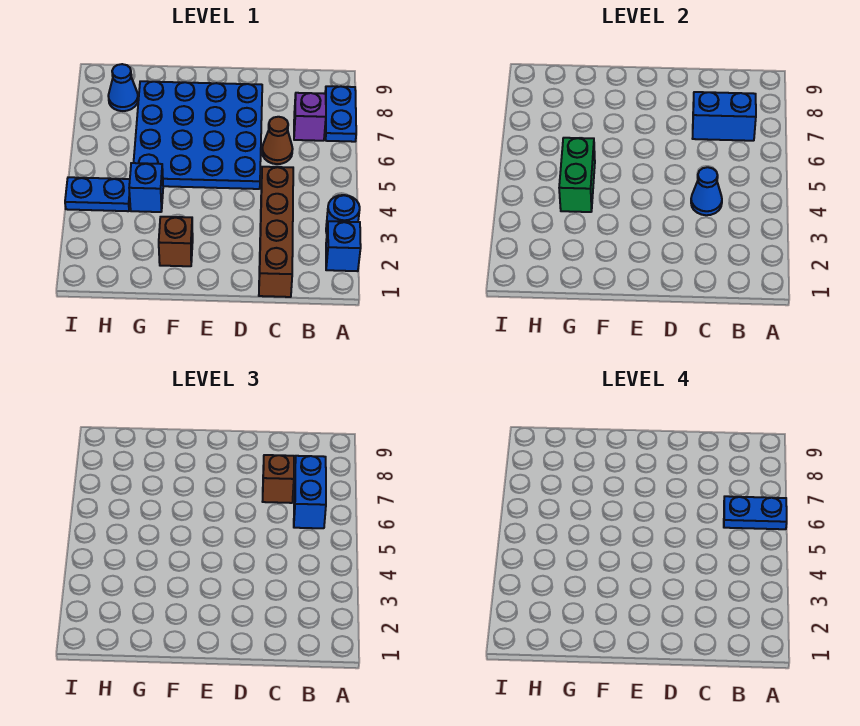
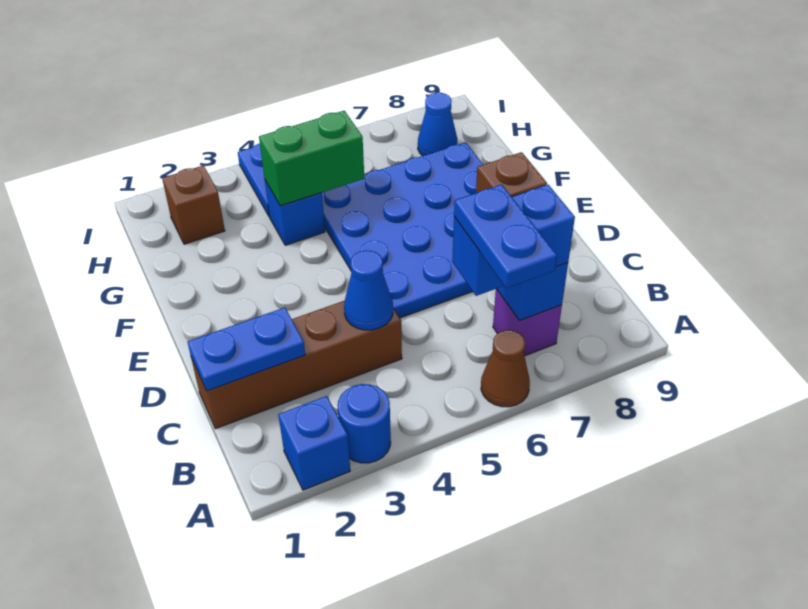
blue 1x2 plate [325,86,356,142] -> blue 1x2 plate moved to [188,308,305,391]
brown 1x1 cone [262,117,293,164] -> brown 1x1 cone moved to [481,330,530,407]
brown 1x1 brick [159,217,193,266] -> brown 1x1 brick moved to [162,165,225,244]

